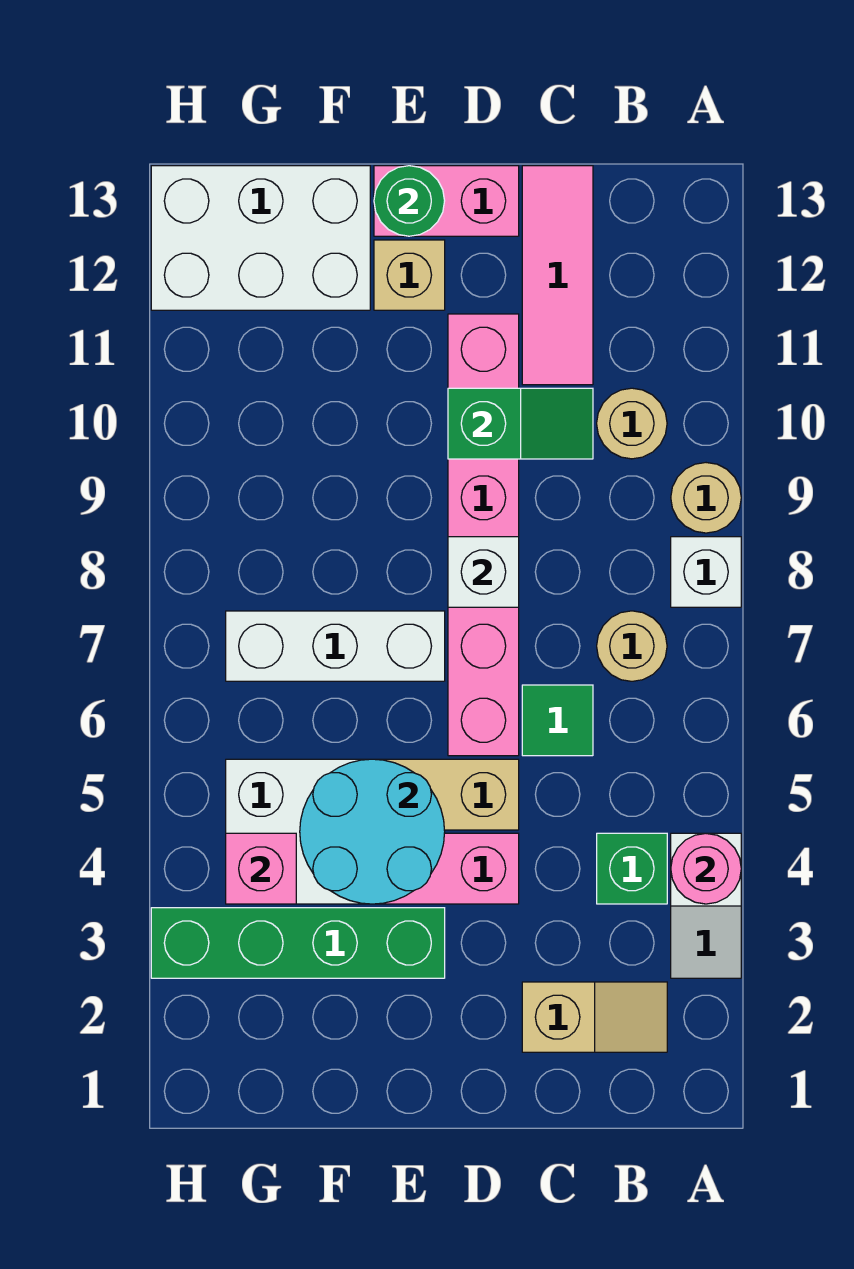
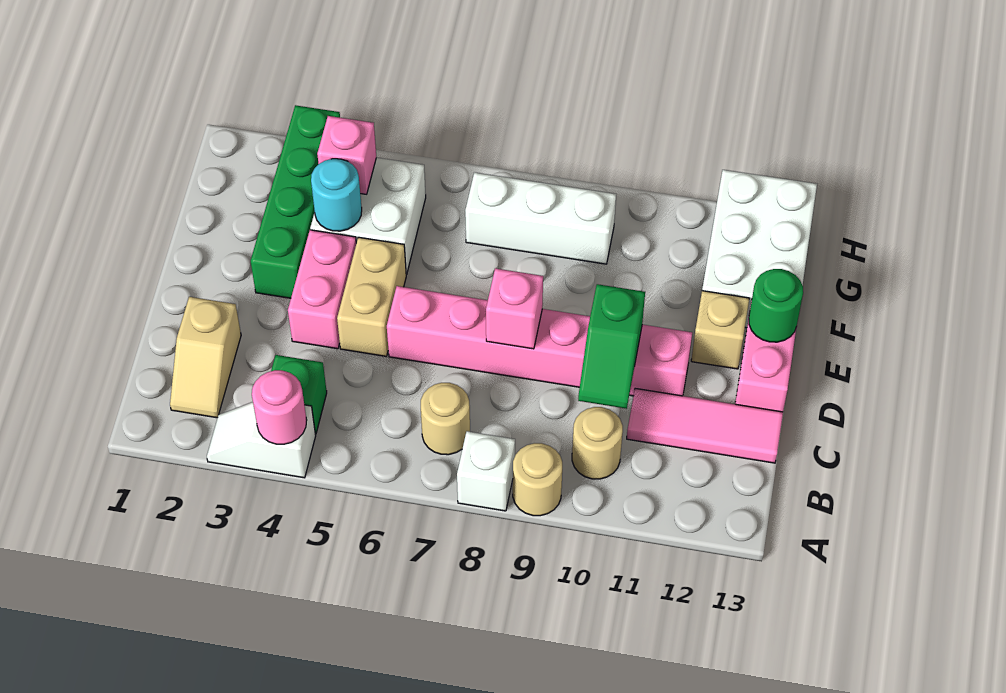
green 1x1 tile [522,685,593,756] -> none
white 1x1 brick [448,537,519,607] -> pink 1x1 brick [486,268,543,349]
cyan 2x2 round brick [300,759,445,904] -> cyan 1x1 round brick [311,159,362,231]
white 1x3 brick [226,611,445,681] -> white 1x3 brick turned to [465,172,616,264]

